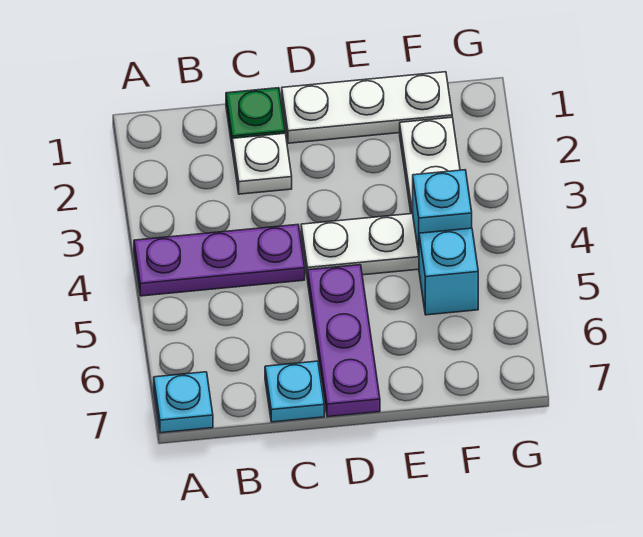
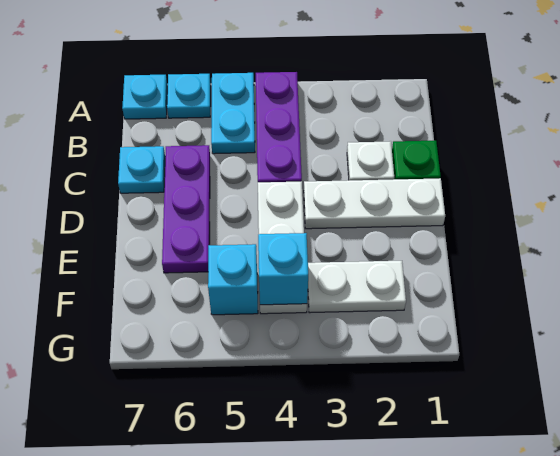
none -> cyan 1x2 plate [211,73,255,154]
none -> cyan 1x1 plate [167,74,211,118]
white 1x3 plate [282,72,452,143] -> white 1x3 plate turned to [304,178,445,229]
purple 1x3 plate [308,265,380,417] -> purple 1x3 plate turned to [162,145,210,273]

